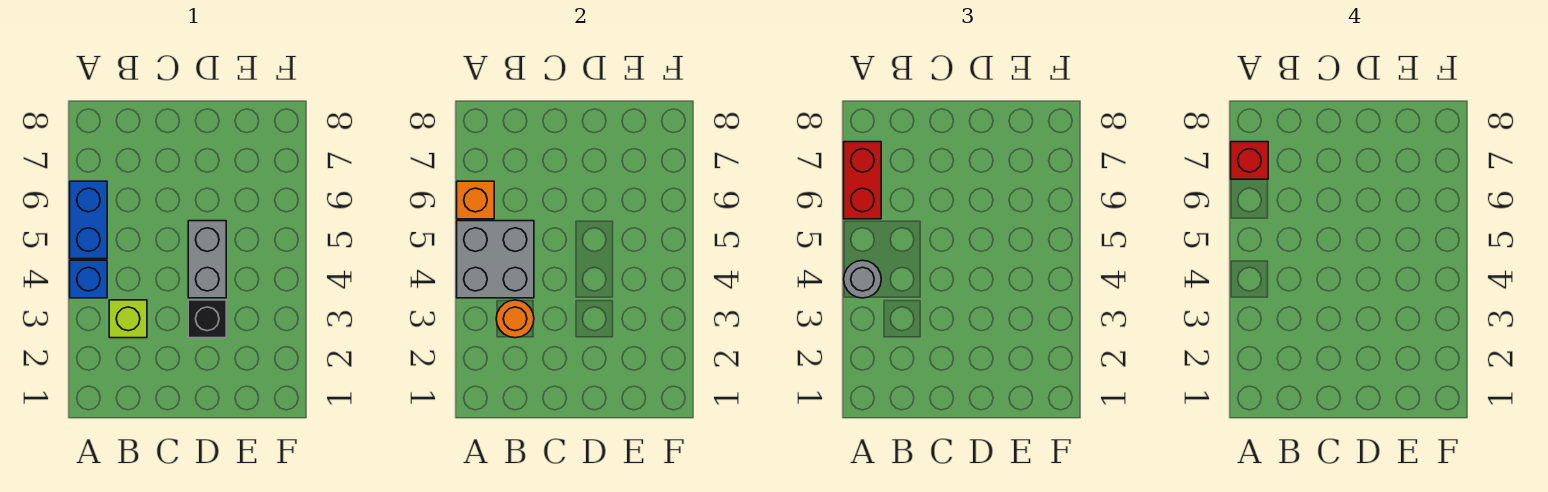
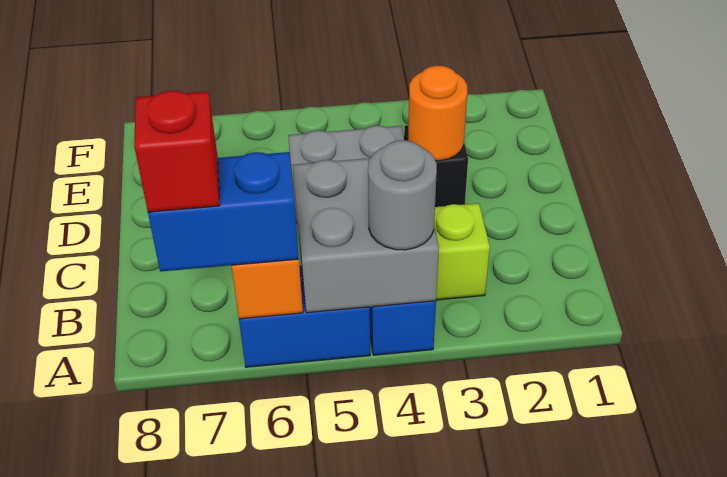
red 1x2 brick [844,142,881,219] -> blue 1x2 brick [148,152,299,272]
orange 1x1 round brick [496,300,534,338] -> orange 1x1 round brick moved to [408,66,467,161]

